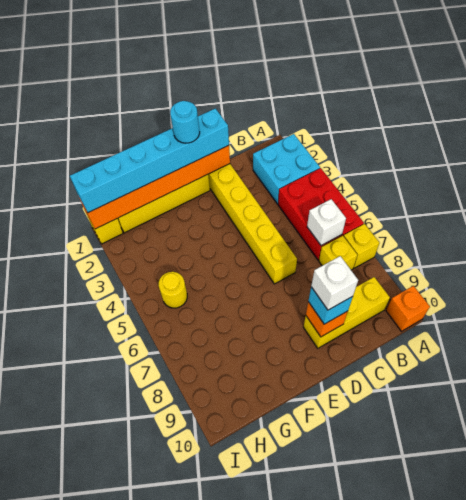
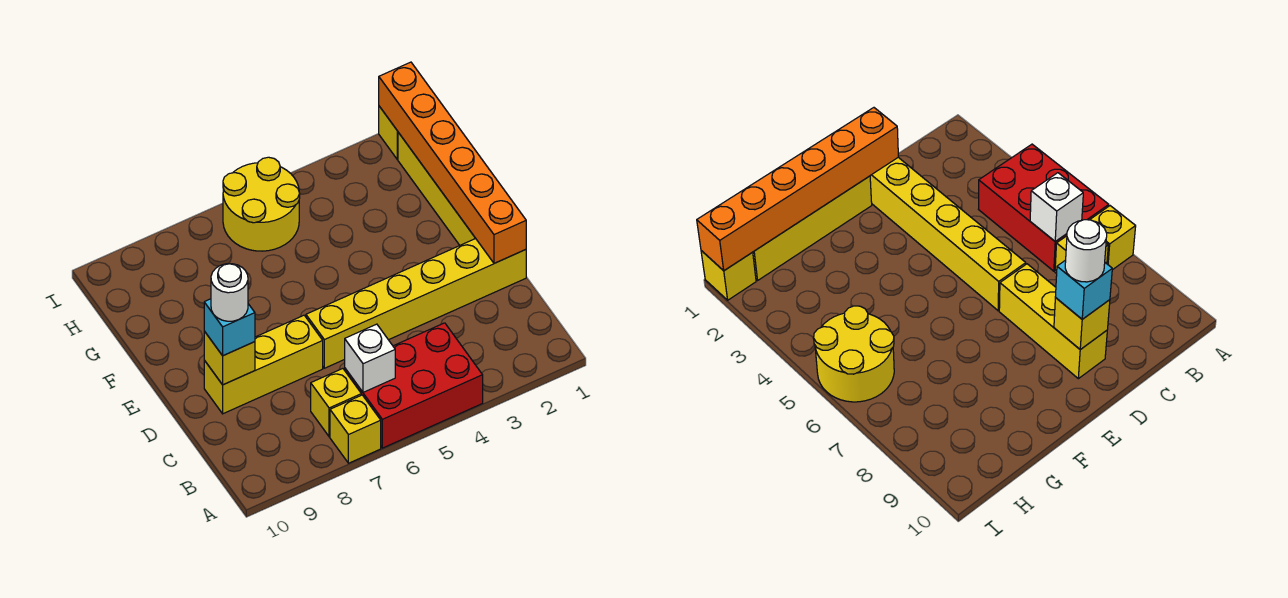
cyan 2x2 brick [253,134,320,204] -> none
orange 1x1 brick [386,286,430,331] -> none
yellow 1x3 brick [303,277,390,348] -> yellow 1x3 brick turned to [204,315,323,414]
cyan 1x6 brick [70,108,229,213] -> none
orange 1x1 brick [306,302,348,337] -> yellow 1x1 brick [204,331,255,385]
white 1x1 brick [311,256,358,310] -> white 1x1 round brick [211,264,248,321]
cyan 1x1 round brick [170,101,200,143] -> none
yellow 1x1 round brick [159,272,187,308] -> yellow 2x2 round brick [223,157,300,251]

